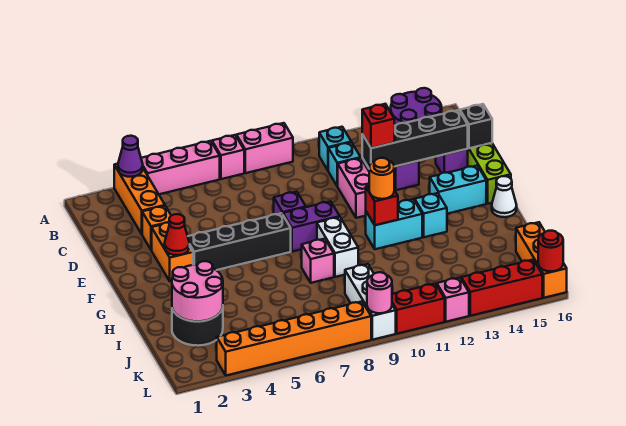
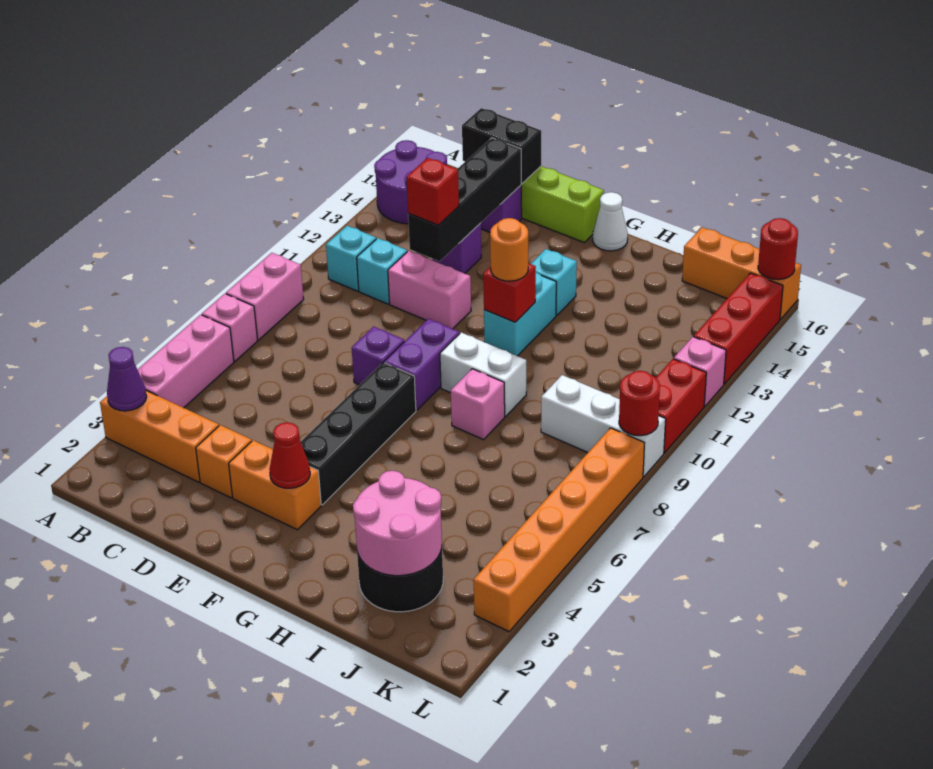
black 1x1 brick [460,104,492,148] -> black 1x2 brick [462,108,541,183]
cyan 1x2 brick [430,166,486,214] -> none
pink 1x1 round brick [367,272,392,313] -> red 1x1 round brick [619,371,660,436]

